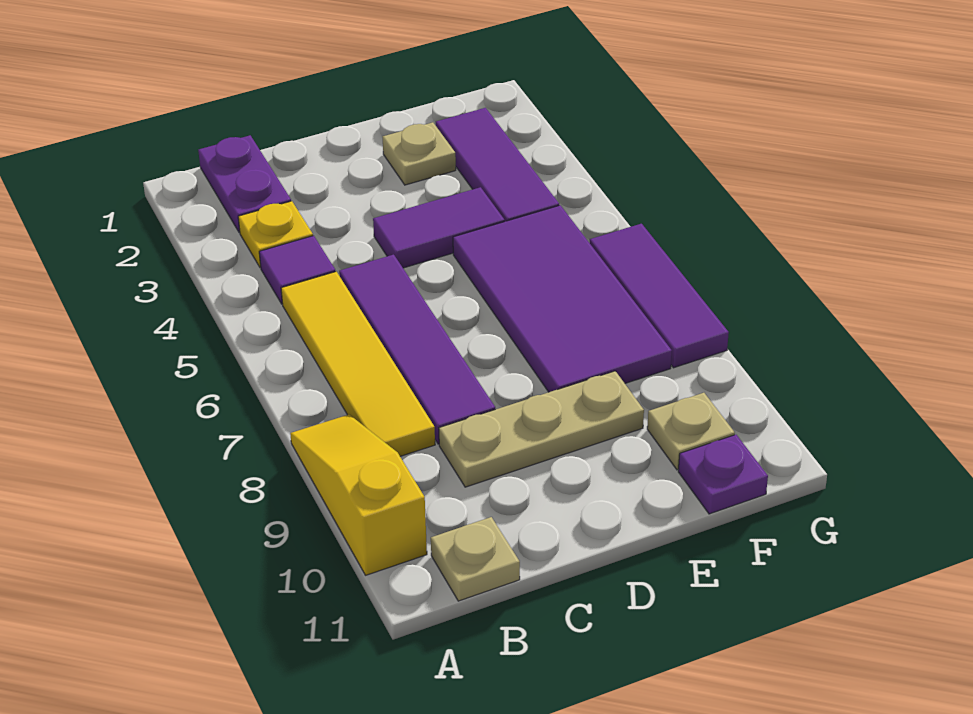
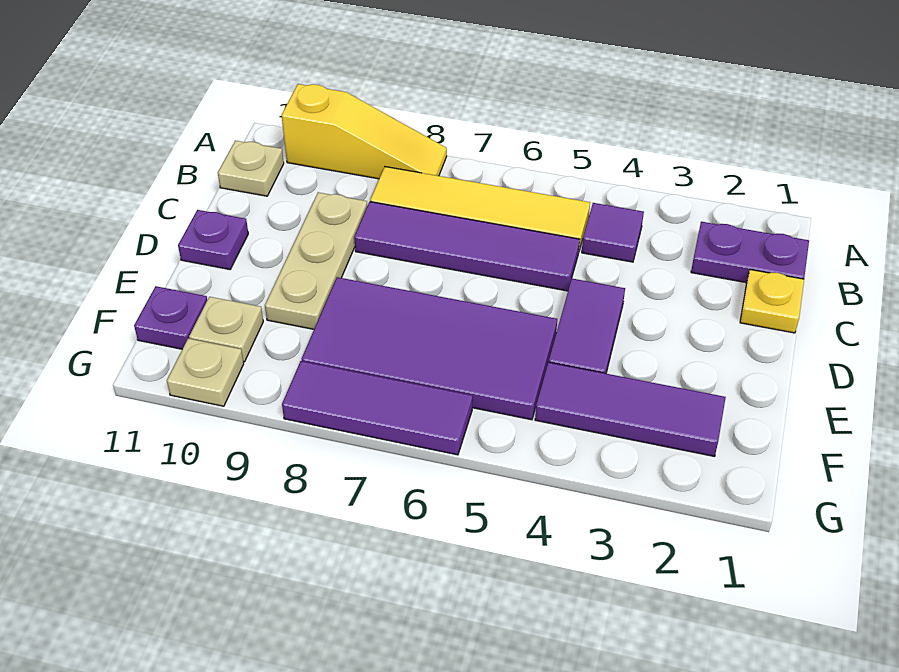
yellow 1x1 plate [238,201,313,268] -> yellow 1x1 plate moved to [740,270,804,333]
none -> purple 1x1 plate [178,210,248,270]
tan 1x1 plate [383,122,456,185] -> tan 1x1 plate moved to [167,339,244,406]

